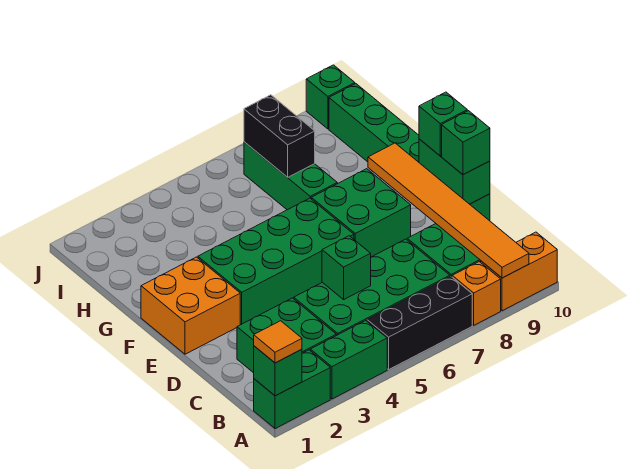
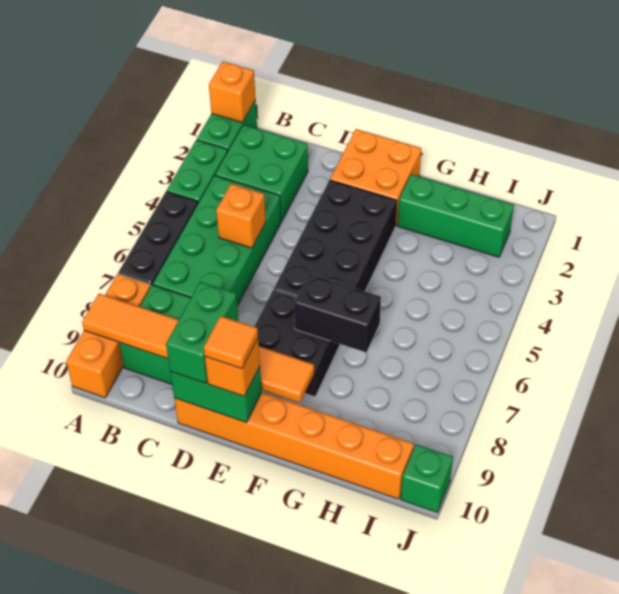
green 1x1 brick [254,346,302,396] -> orange 1x1 brick [209,61,256,122]
orange 1x1 tile [254,321,302,363] -> orange 1x1 tile moved to [204,316,258,369]
green 1x1 brick [322,236,371,300] -> orange 1x1 brick [216,184,266,248]
green 1x6 brick [329,84,490,221] -> orange 1x6 brick [174,392,414,499]
green 1x1 brick [442,111,490,175] -> green 1x2 brick [166,282,238,383]
green 2x4 brick [198,198,354,324] -> black 2x4 brick [274,180,397,297]
green 2x2 brick [311,169,411,257] -> black 2x2 brick [254,290,340,397]
green 1x1 brick [419,92,467,156] -> orange 1x1 brick [205,339,260,396]
green 1x3 brick [244,142,337,210] -> green 1x3 brick moved to [398,174,514,257]
black 1x2 brick [244,95,315,177] -> black 1x2 brick moved to [294,274,381,353]

